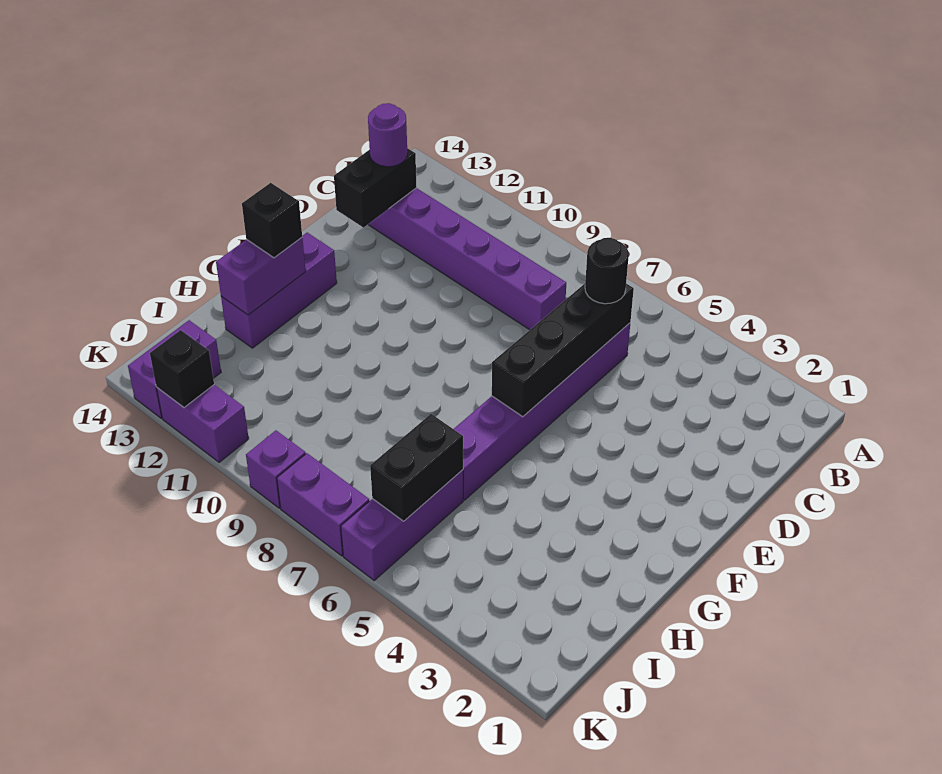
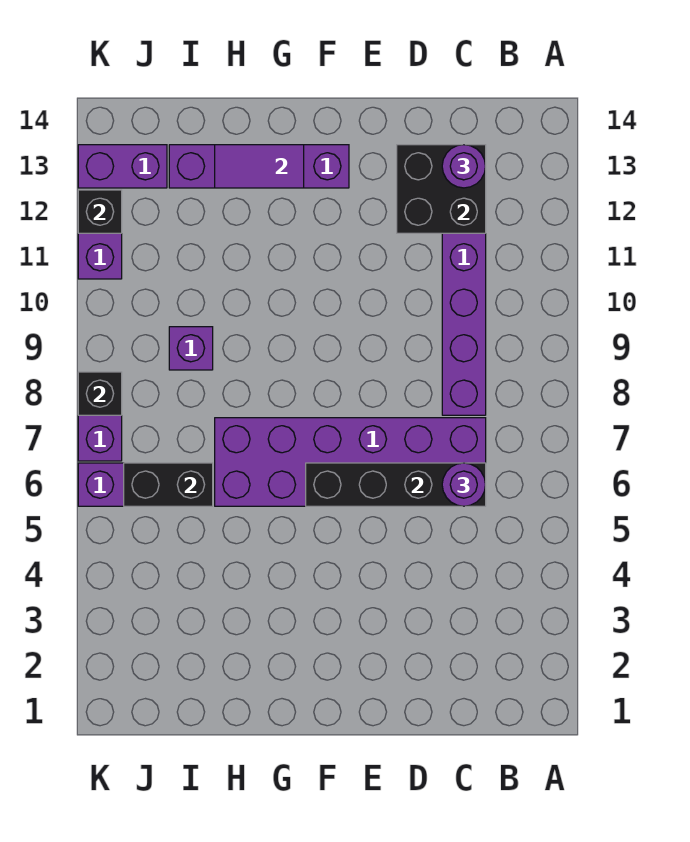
purple 1x6 brick [454,323,630,500] -> purple 2x6 brick [215,418,486,506]
black 1x1 round brick [585,238,629,304] -> purple 1x1 round brick [442,463,485,506]
black 1x2 brick [334,148,417,228] -> black 2x2 brick [397,145,486,233]
purple 1x3 brick [221,233,337,348] -> purple 1x4 brick [169,145,349,188]
purple 1x2 brick [216,238,306,315] -> purple 1x2 tile [215,145,304,188]
black 1x1 brick [242,183,302,258] -> black 1x1 brick moved to [78,372,122,415]
purple 1x1 brick [246,430,306,508] -> purple 1x1 brick moved to [169,327,213,370]

